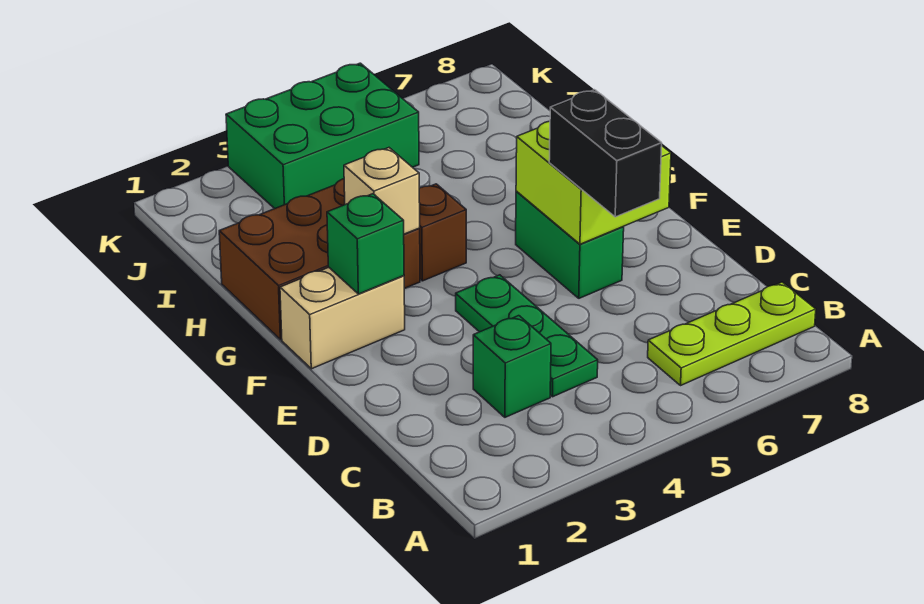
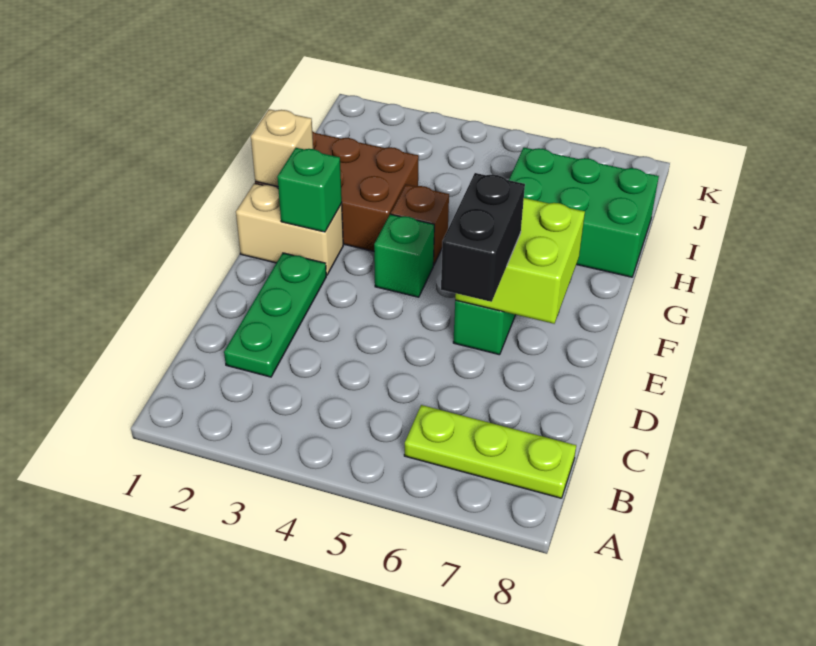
green 1x1 brick [473,316,551,417] -> green 1x1 brick moved to [374,214,434,297]
green 1x3 plate [456,275,598,397] -> green 1x3 plate moved to [224,253,326,377]
tan 1x1 brick [344,148,420,234] -> tan 1x1 brick moved to [251,109,313,187]
green 2x3 brick [226,63,419,209] -> green 2x3 brick moved to [509,147,659,277]

